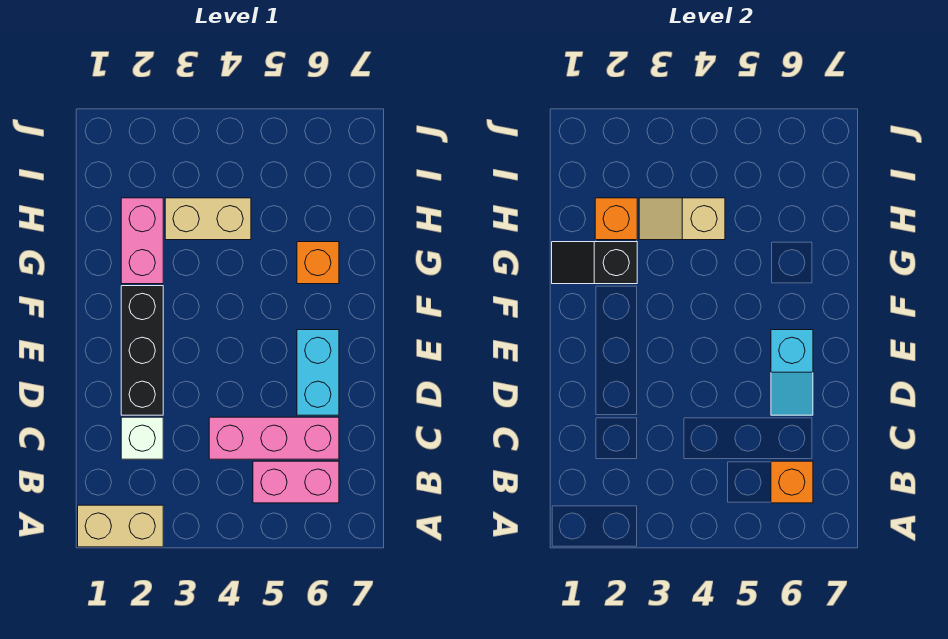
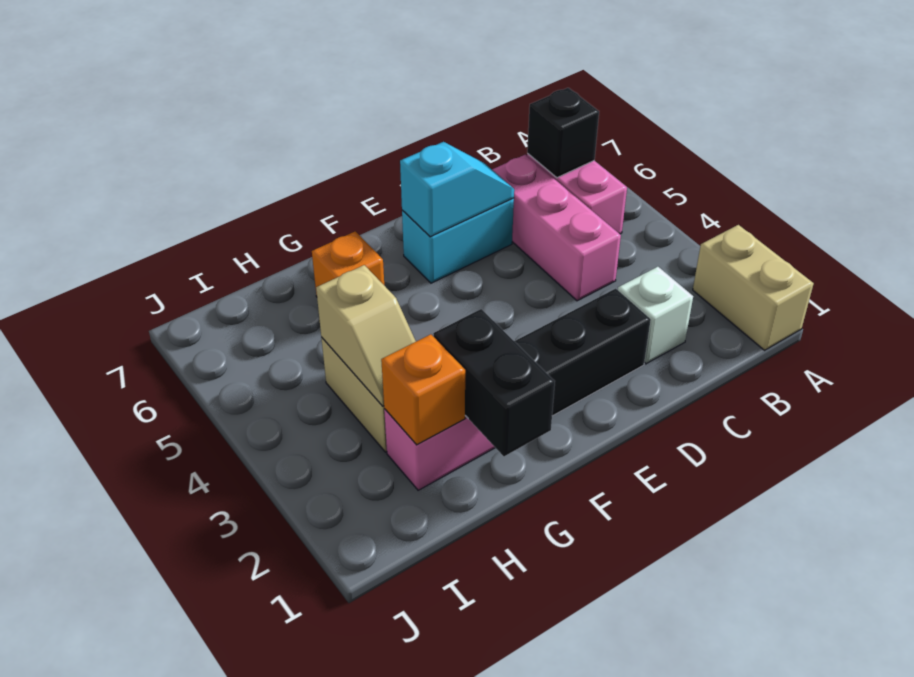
orange 1x1 brick [771,461,813,503] -> black 1x1 brick [527,88,599,178]
black 1x2 slope [552,242,637,284] -> black 1x2 brick [433,309,555,456]

